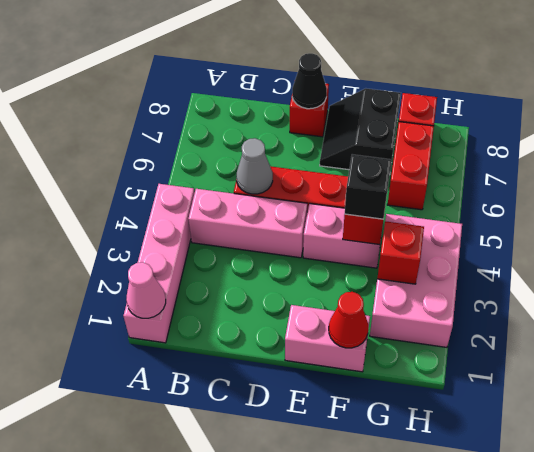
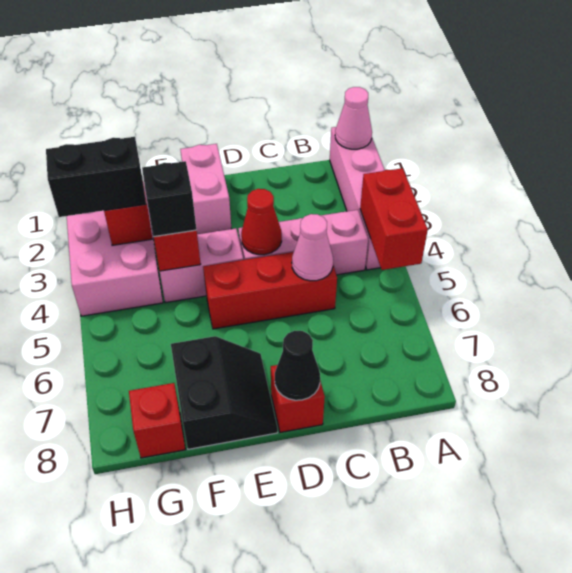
grey 1x1 cone [236,138,273,194] -> pink 1x1 cone [292,214,333,281]
pink 1x2 brick [285,305,370,372] -> pink 1x2 brick turned to [180,144,231,234]
red 1x1 cone [329,292,368,348] -> red 1x1 cone moved to [241,189,282,255]
none -> black 1x2 brick [46,137,146,217]
red 1x2 brick [388,122,434,210] -> red 1x2 brick moved to [360,168,428,270]

